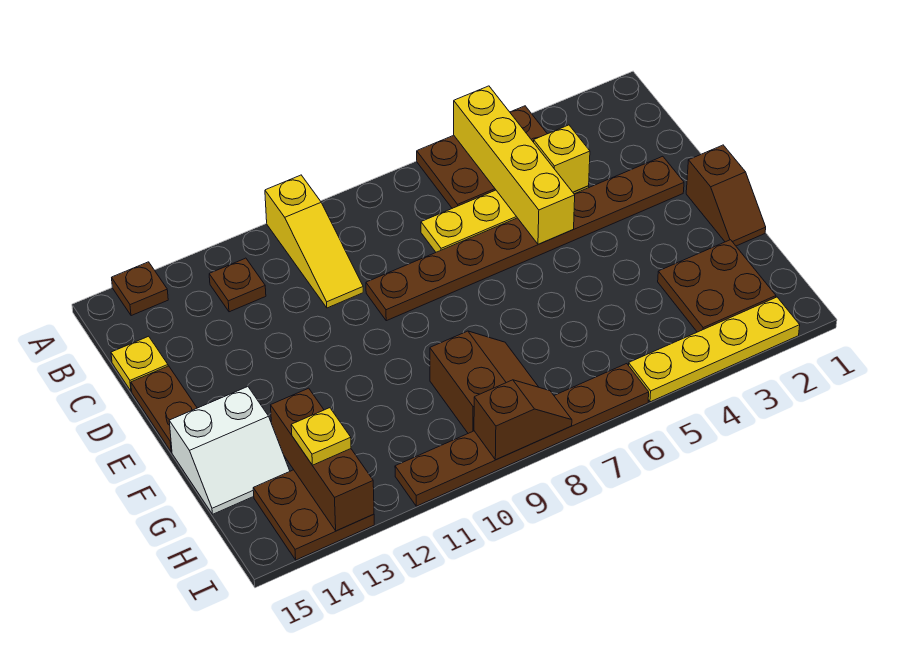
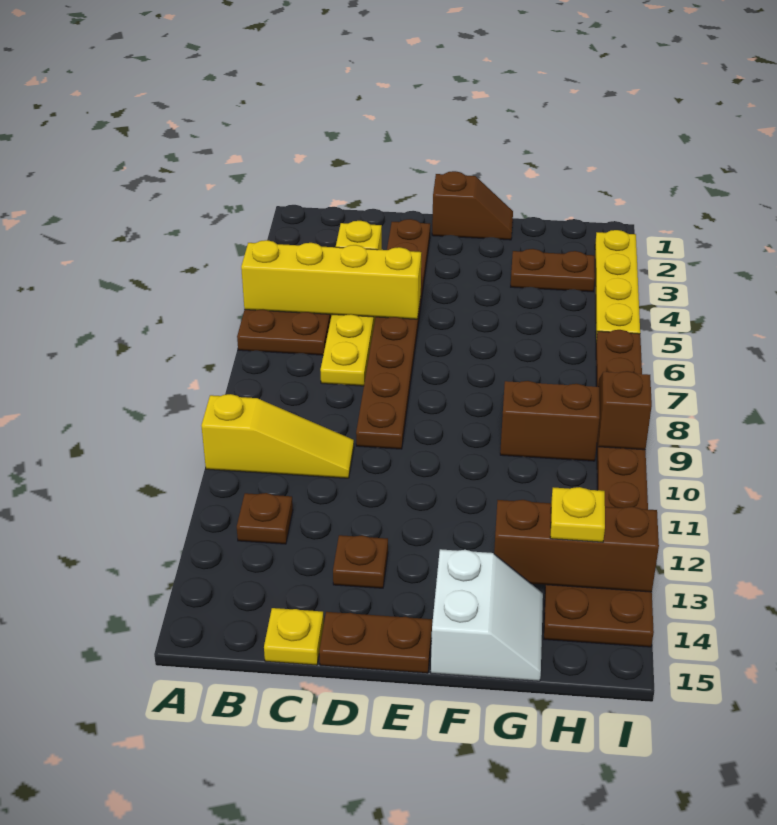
brown 1x1 plate [112,262,168,316] -> brown 1x1 plate moved to [333,535,388,588]
brown 2x2 plate [658,240,776,332] -> brown 1x2 plate [511,249,595,292]

